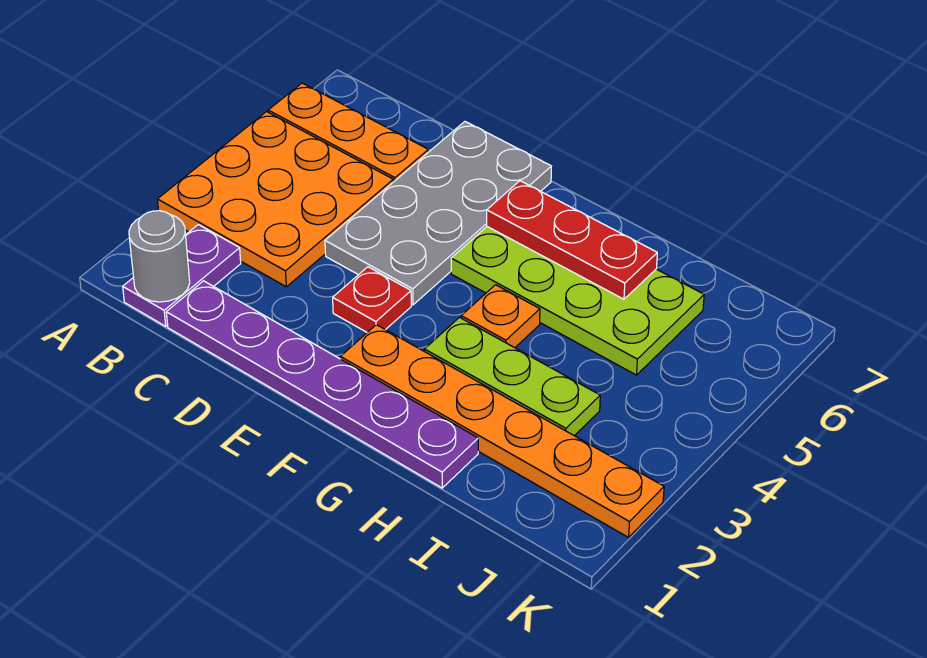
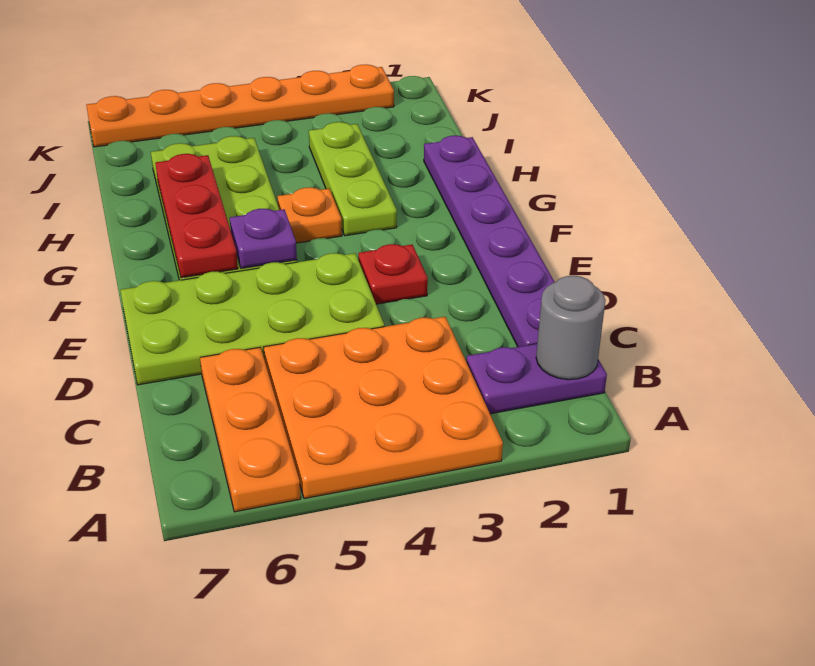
grey 2x4 plate [325,122,551,305] -> lime 2x4 plate [120,253,384,385]
orange 1x6 plate [340,325,664,537] -> orange 1x6 plate turned to [86,64,394,147]
none -> purple 1x1 plate [230,209,297,268]

